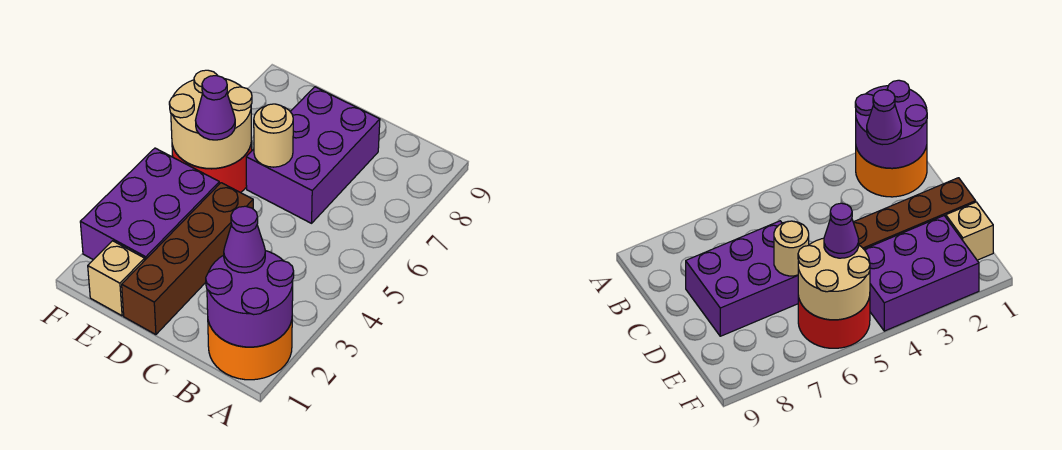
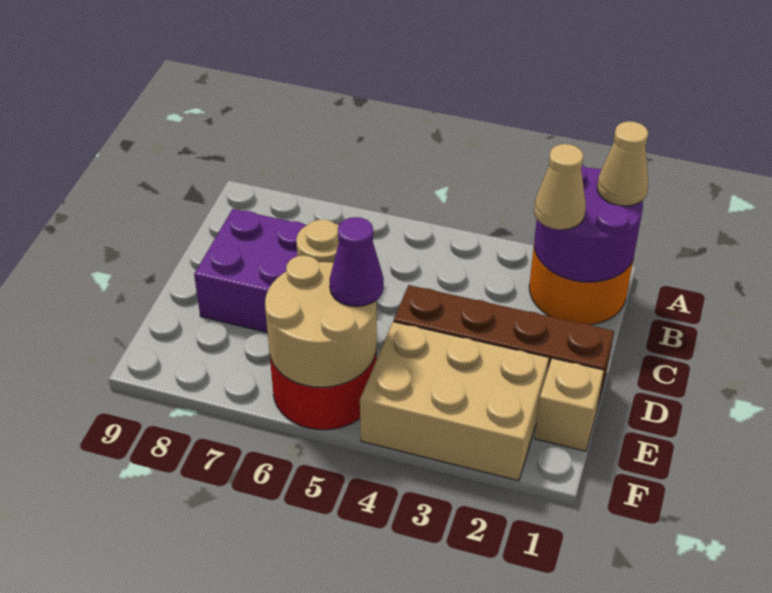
none -> tan 1x1 cone [597,121,648,206]
purple 1x1 cone [224,206,265,273] -> tan 1x1 cone [534,144,586,230]
purple 2x3 brick [80,148,219,260] -> tan 2x3 brick [360,322,549,481]

